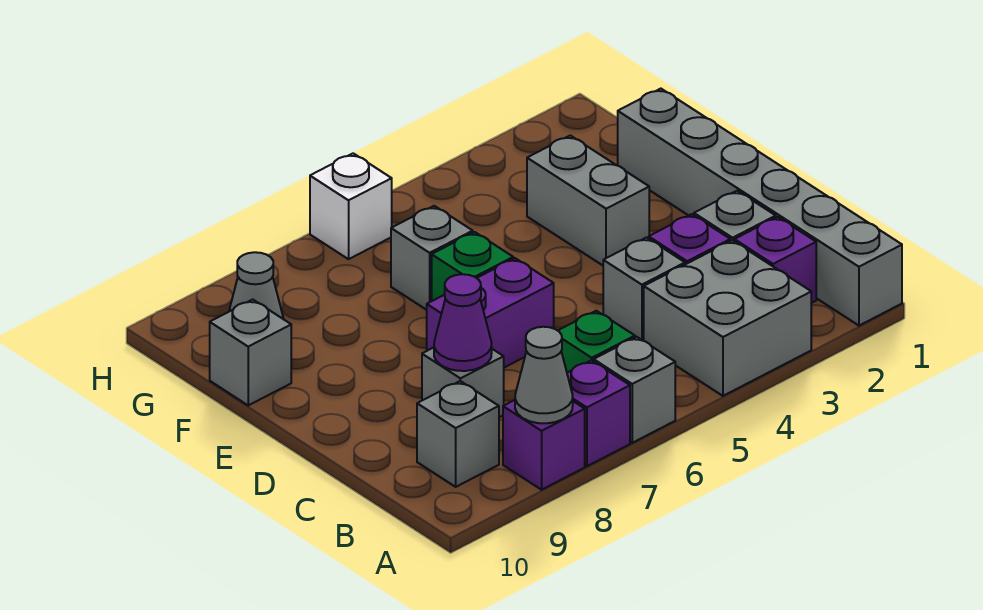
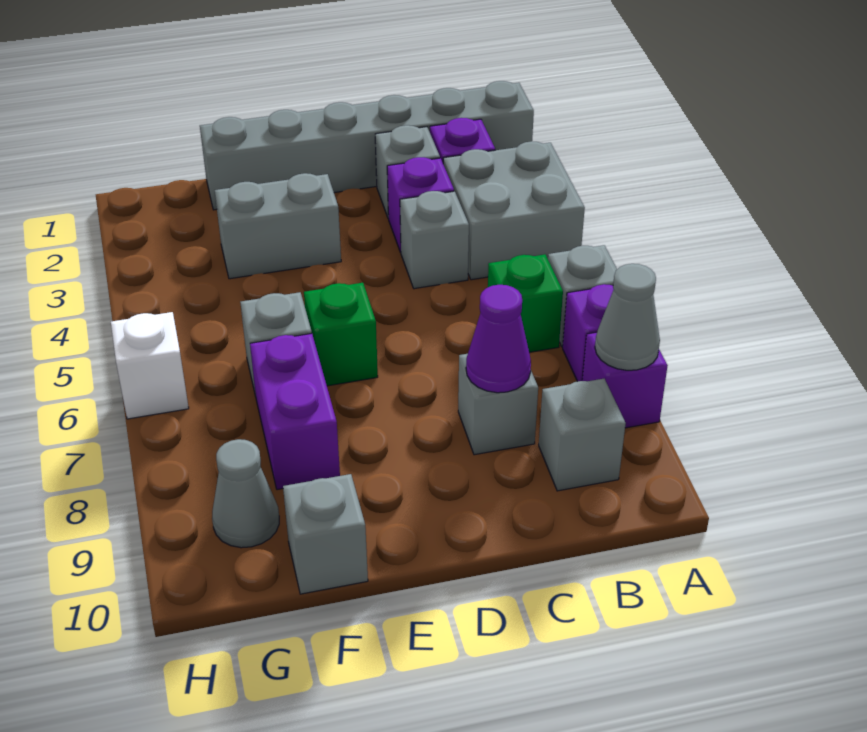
purple 1x2 brick [427,258,554,368] -> purple 1x2 brick moved to [250,333,340,490]

